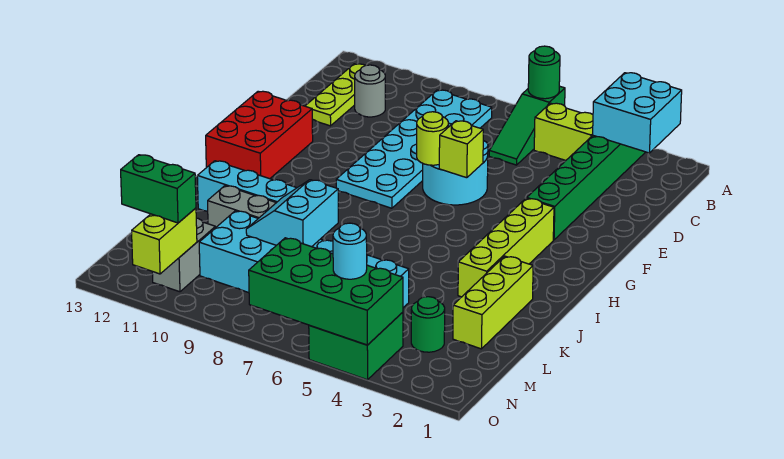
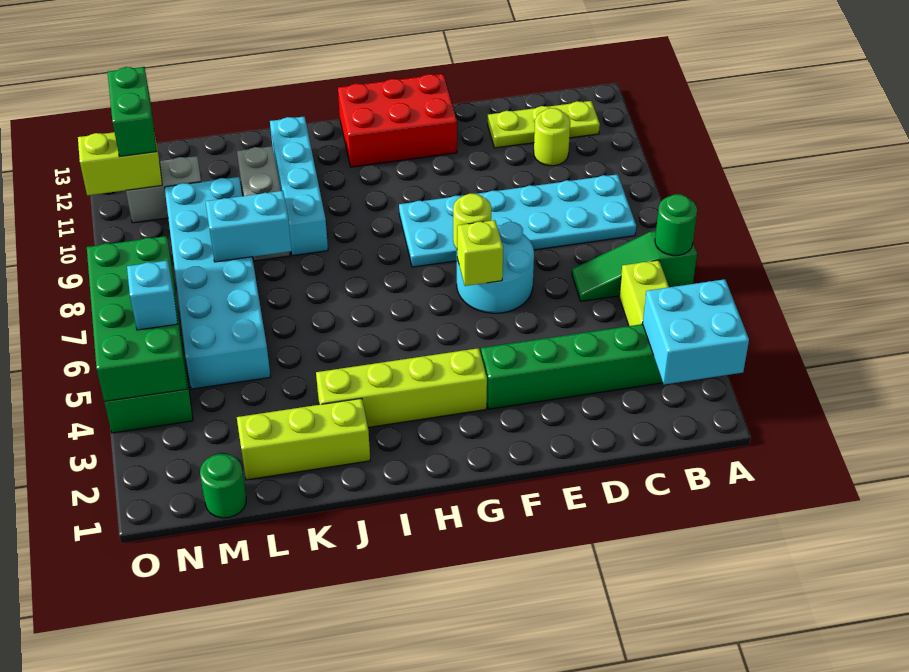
grey 1x1 round brick [355,65,385,117] -> lime 1x1 round brick [534,108,570,166]
green 1x1 round brick [411,297,445,352] -> green 1x1 round brick moved to [200,454,246,518]
cyan 1x1 round brick [333,223,367,279] -> cyan 1x1 brick [127,260,177,330]

